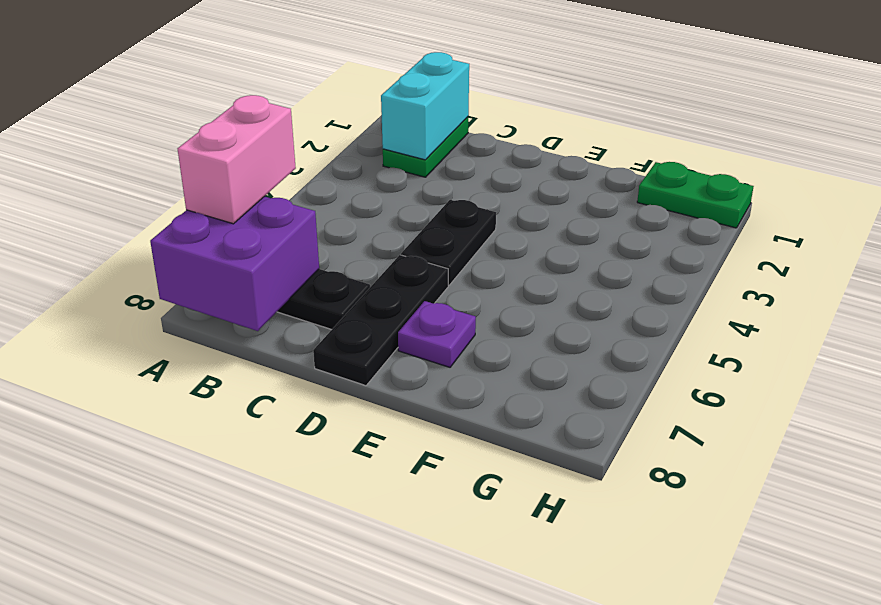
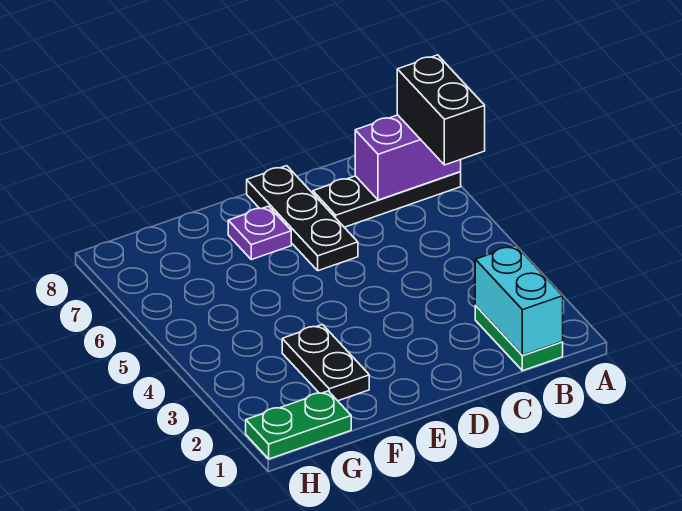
pink 1x2 brick [178,95,296,224] -> black 1x2 brick [397,55,485,165]
purple 2x2 brick [150,196,319,331] -> purple 1x2 brick [355,115,461,200]
black 1x2 plate [401,200,496,285] -> black 1x2 plate moved to [282,325,369,401]

